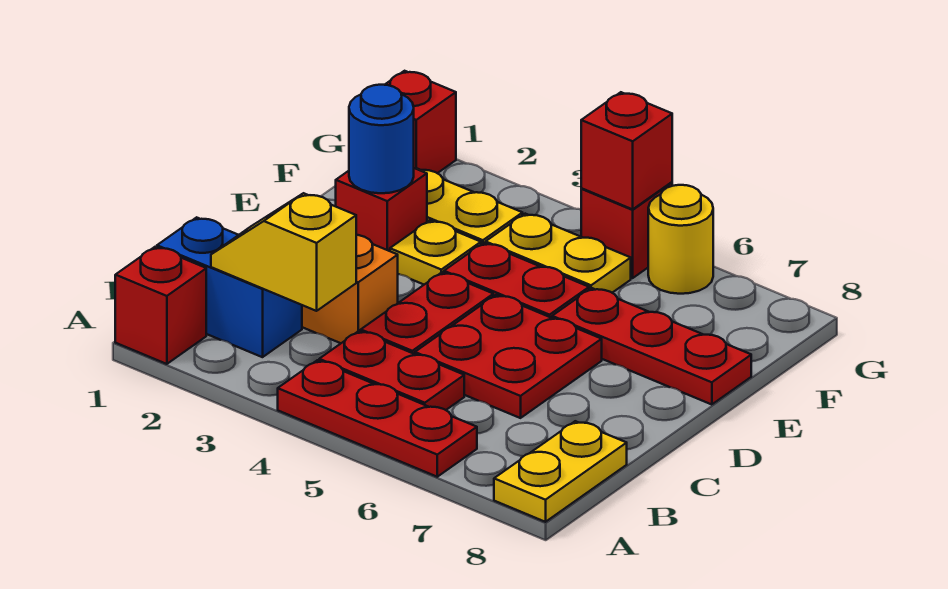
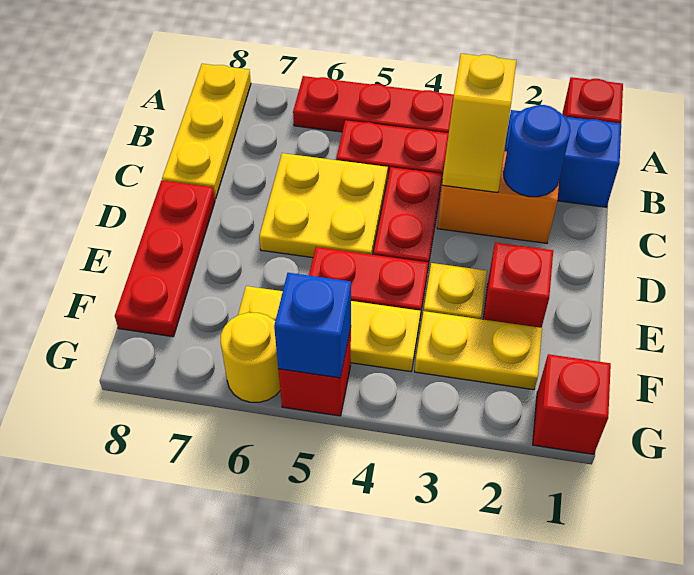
yellow 1x2 plate [494,421,627,522] -> yellow 1x3 plate [162,64,251,199]
yellow 1x2 slope [211,193,356,311] -> yellow 1x2 slope turned to [442,54,516,193]
red 2x2 plate [415,295,602,418] -> yellow 2x2 plate [259,153,388,258]
blue 1x1 round brick [349,85,414,193] -> blue 1x1 round brick moved to [504,105,571,197]
red 1x3 plate [552,288,751,405] -> red 1x3 plate turned to [115,180,215,337]
yellow 1x2 plate [486,214,631,293] -> yellow 1x3 plate [238,286,421,372]
red 1x1 brick [581,92,672,209] -> blue 1x1 brick [274,273,351,378]

